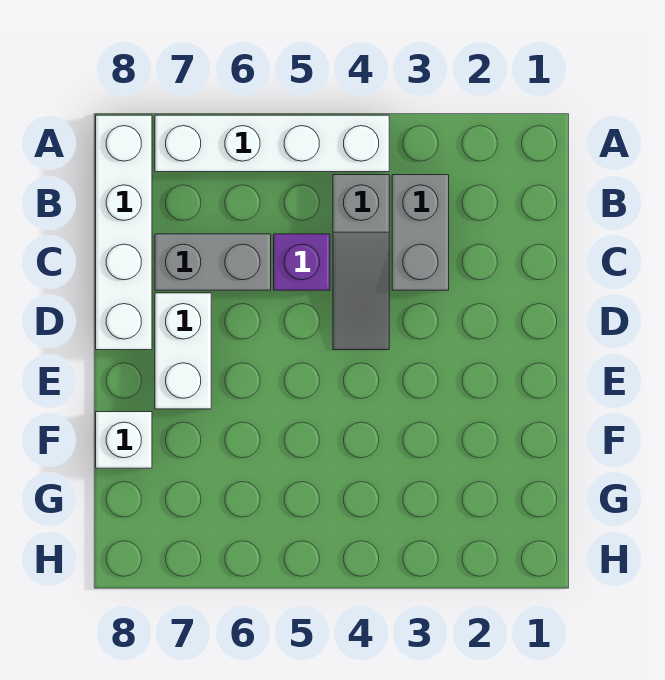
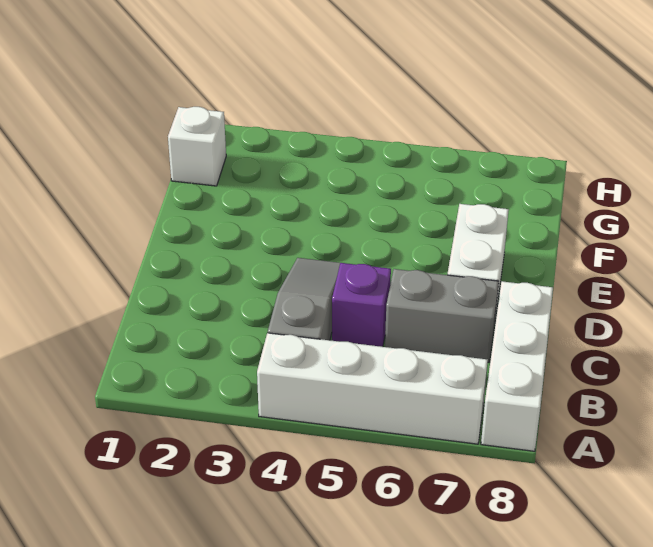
white 1x4 brick [96,115,152,350] -> white 1x3 brick [481,281,553,451]
grey 1x2 brick [392,175,449,290] -> none
white 1x1 brick [96,412,152,468] -> white 1x1 brick moved to [168,107,226,186]

